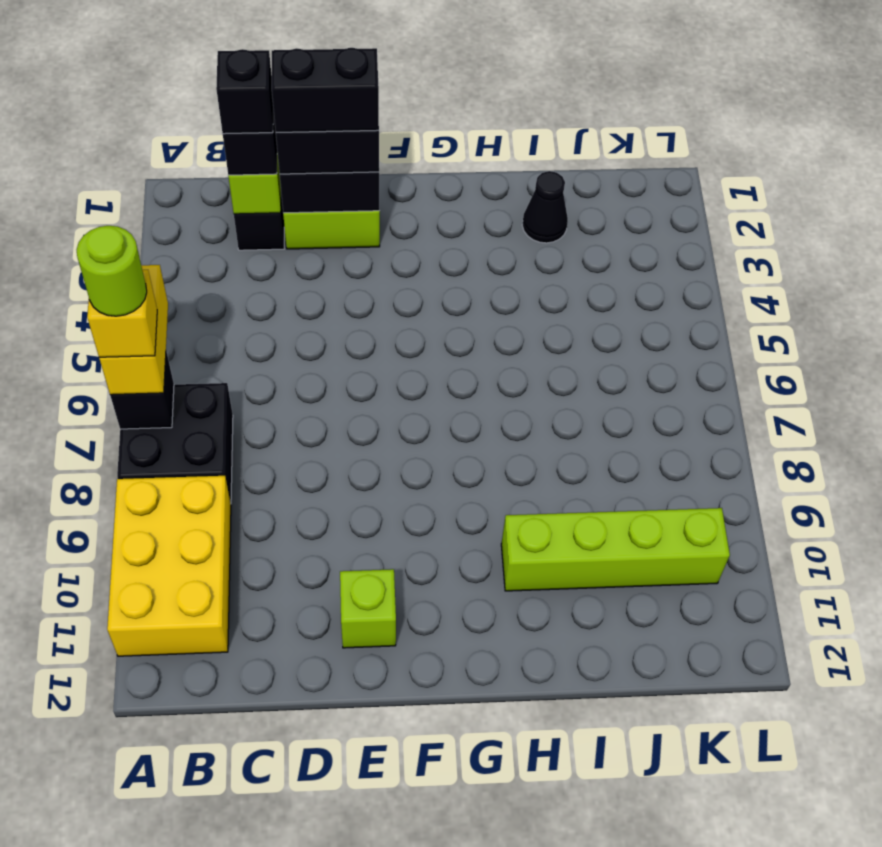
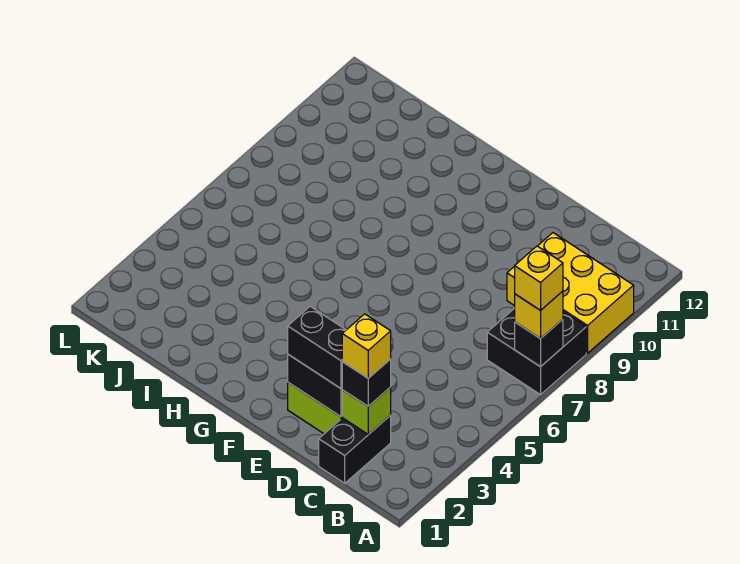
yellow 1x2 brick [99,265,168,395] -> yellow 1x1 brick [515,291,563,339]
lime 1x1 round brick [77,226,147,316] -> none
yellow 2x3 brick [107,476,231,656] -> yellow 2x3 brick turned to [507,233,634,353]
black 1x1 brick [216,49,273,134] -> yellow 1x1 brick [342,314,391,378]
black 1x2 brick [272,48,379,132] -> none
lime 1x1 brick [340,569,396,648] -> none
lime 1x4 brick [501,508,730,591] -> none
black 1x1 cone [522,171,568,243] -> none

